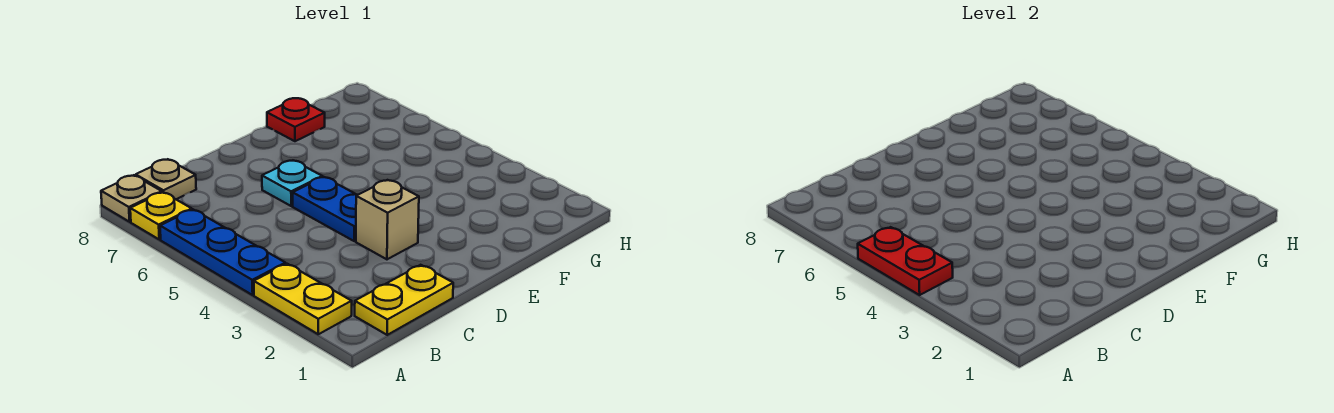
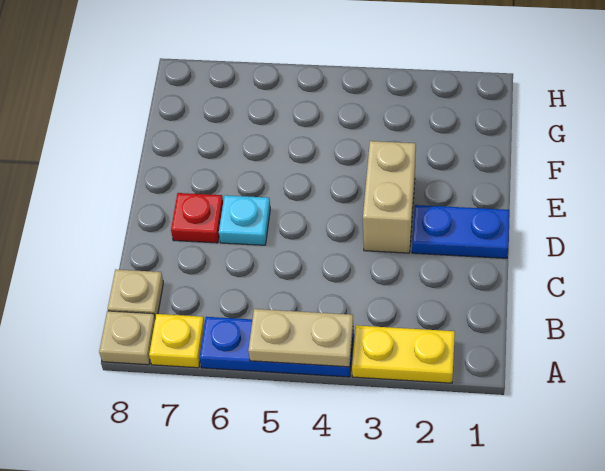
red 1x2 plate [858,227,953,295] -> tan 1x2 plate [248,309,353,367]
yellow 1x2 plate [355,265,453,335] -> none
tan 1x1 brick [356,180,419,259] -> tan 1x2 brick [363,141,416,253]
blue 1x2 plate [293,177,357,241] -> blue 1x2 plate moved to [412,205,509,258]
red 1x1 plate [267,98,325,141] -> red 1x1 plate moved to [171,193,223,243]

